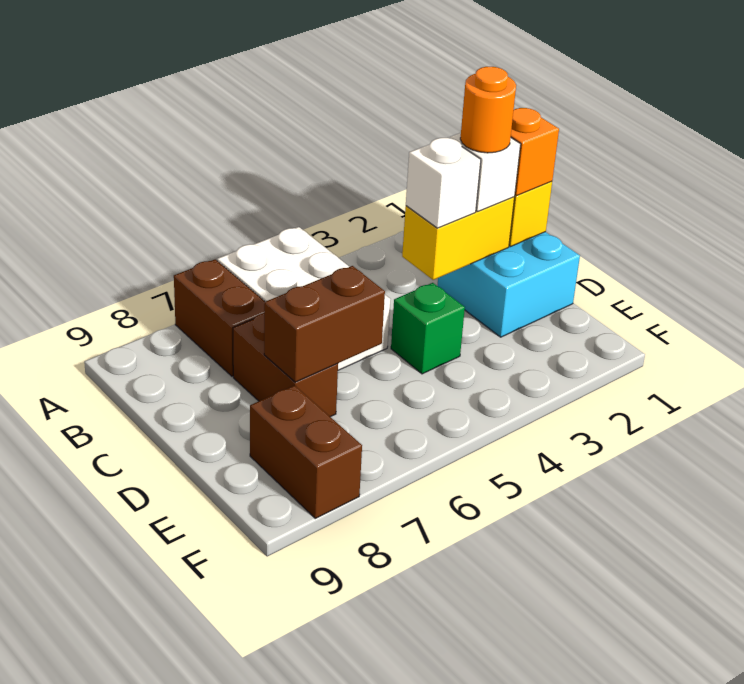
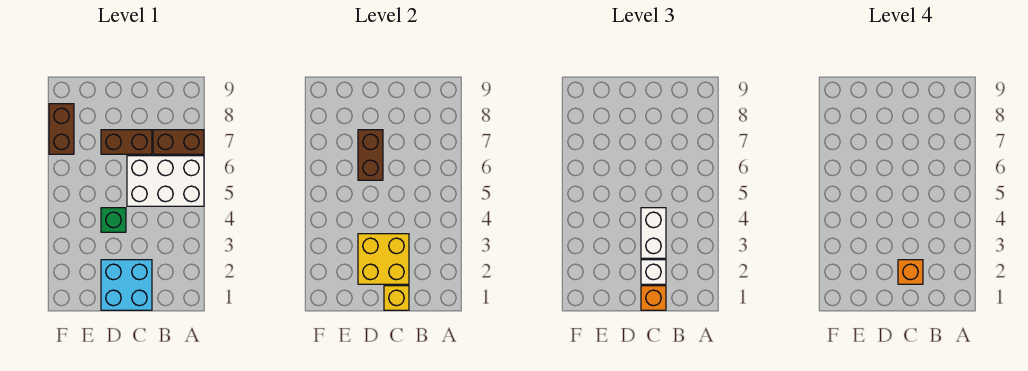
yellow 1x2 brick [402,197,514,280] -> yellow 2x2 brick [358,234,409,284]
orange 1x1 round brick [460,67,516,153] -> orange 1x1 brick [898,260,923,284]
white 1x1 brick [406,138,481,228] -> white 1x2 brick [641,208,666,258]
brown 1x2 brick [250,386,362,518] -> brown 1x2 brick turned to [49,104,74,154]

